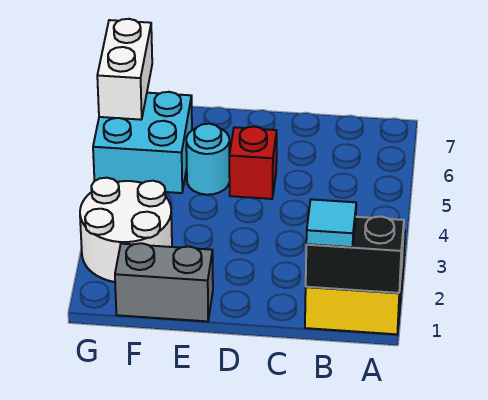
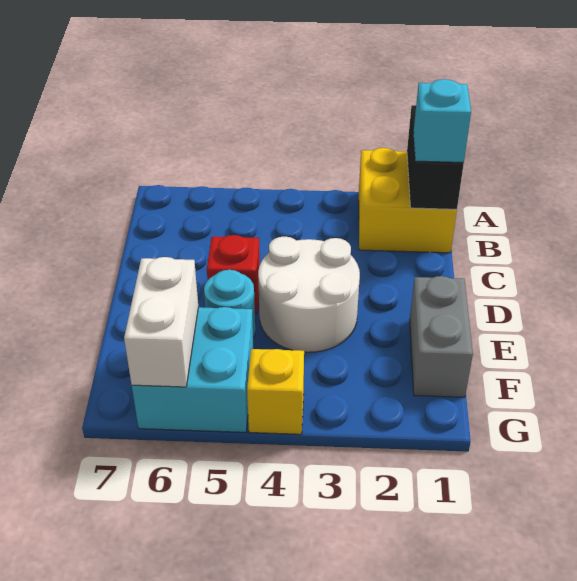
cyan 1x1 tile [306,199,356,247] -> cyan 1x1 brick [413,79,471,162]
white 2x2 round brick [80,178,172,282] -> white 2x2 round brick moved to [258,237,360,352]
none -> yellow 1x1 brick [247,349,304,434]
white 1x2 brick [97,19,152,120] -> white 1x2 brick turned to [124,257,198,387]

